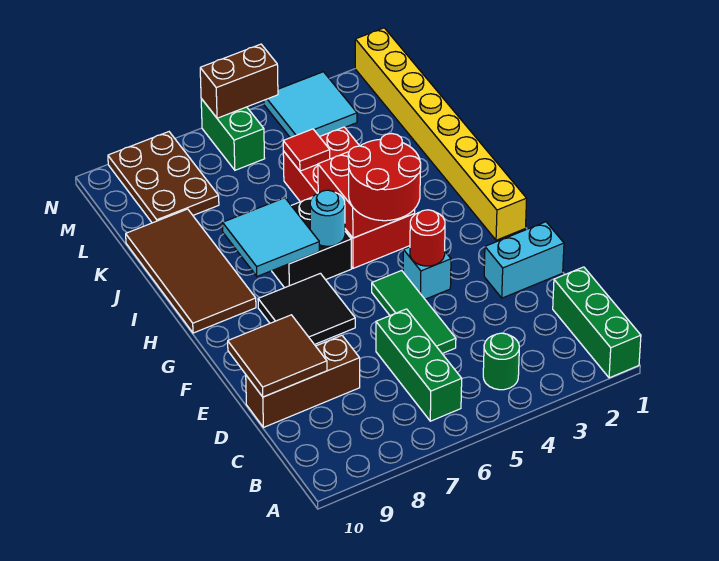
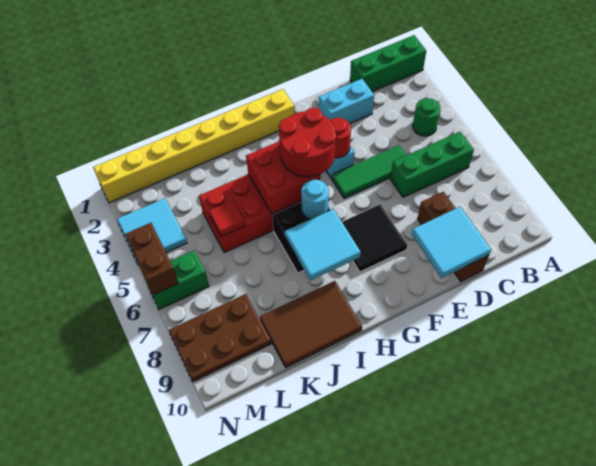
brown 2x2 tile [228,315,327,397] -> cyan 2x2 tile [412,207,491,278]
cyan 1x2 brick [484,222,564,298] -> cyan 1x2 brick turned to [319,79,374,123]
brown 2x4 tile [126,209,256,333] -> brown 2x3 tile [260,281,362,367]

